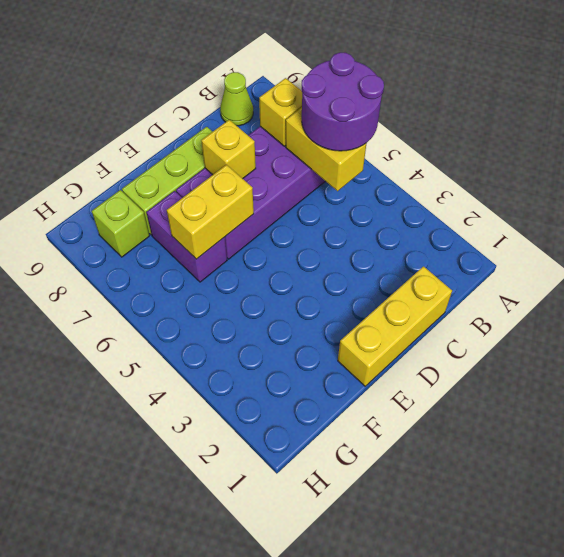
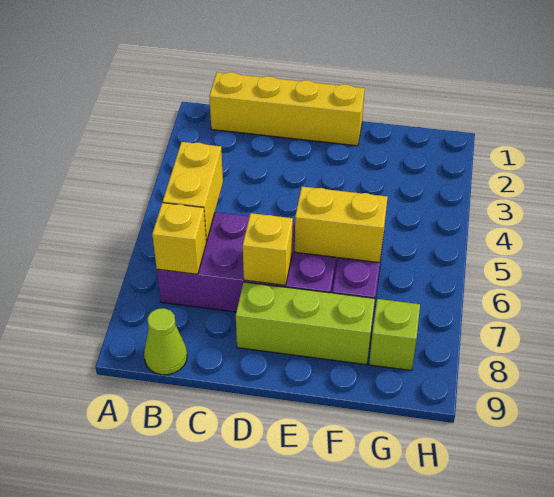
purple 2x2 round brick [302,53,384,151] -> none
yellow 1x3 brick [338,266,452,386] -> yellow 1x4 brick [209,72,365,146]

